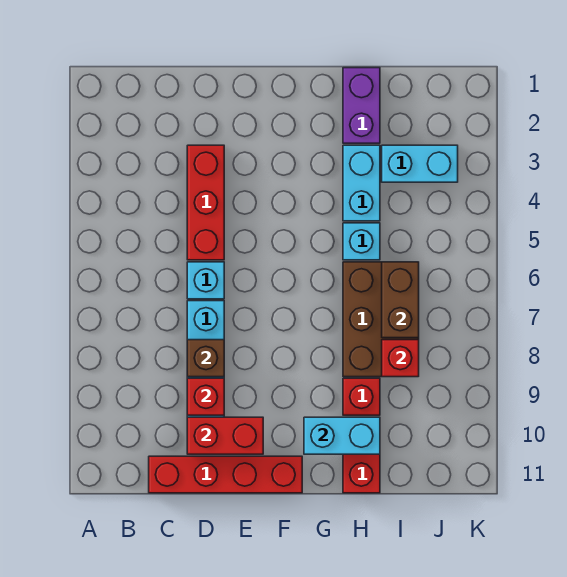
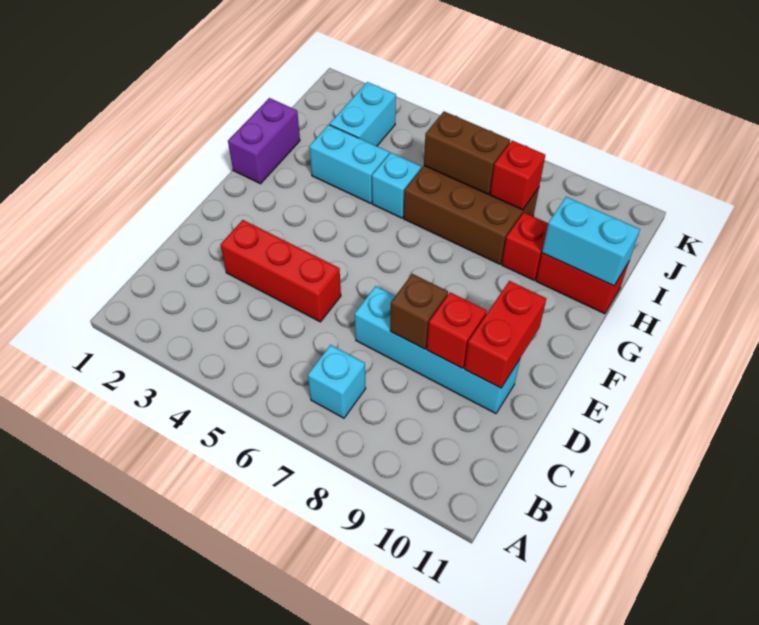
red 1x4 brick [149,456,302,493] -> none
cyan 1x1 brick [187,262,224,299] -> cyan 1x1 brick moved to [308,345,366,418]
cyan 1x2 brick [304,417,380,454] -> cyan 1x2 brick turned to [542,197,640,286]
purple 1x2 brick [343,68,380,143] -> purple 1x2 brick turned to [228,98,300,184]

